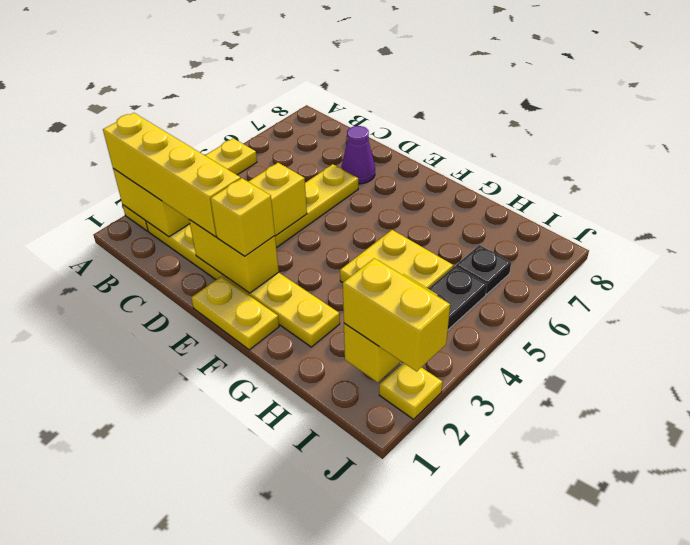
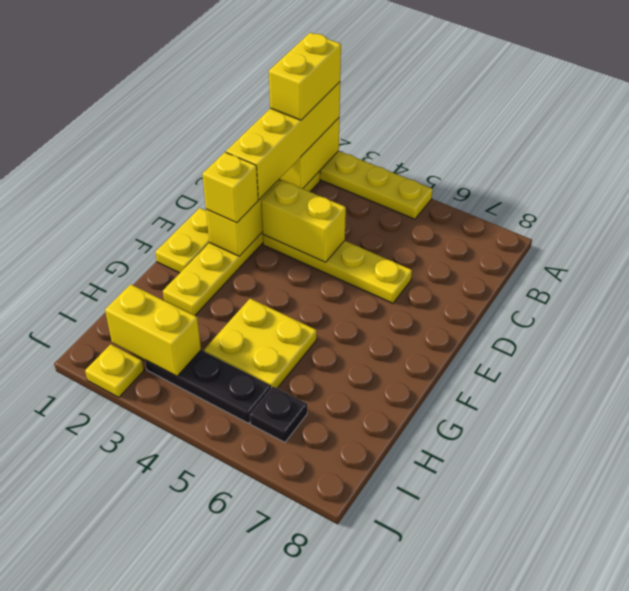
purple 1x1 cone [341,126,375,184] -> none
yellow 1x2 brick [343,258,450,371] -> yellow 1x2 brick moved to [269,33,341,120]

